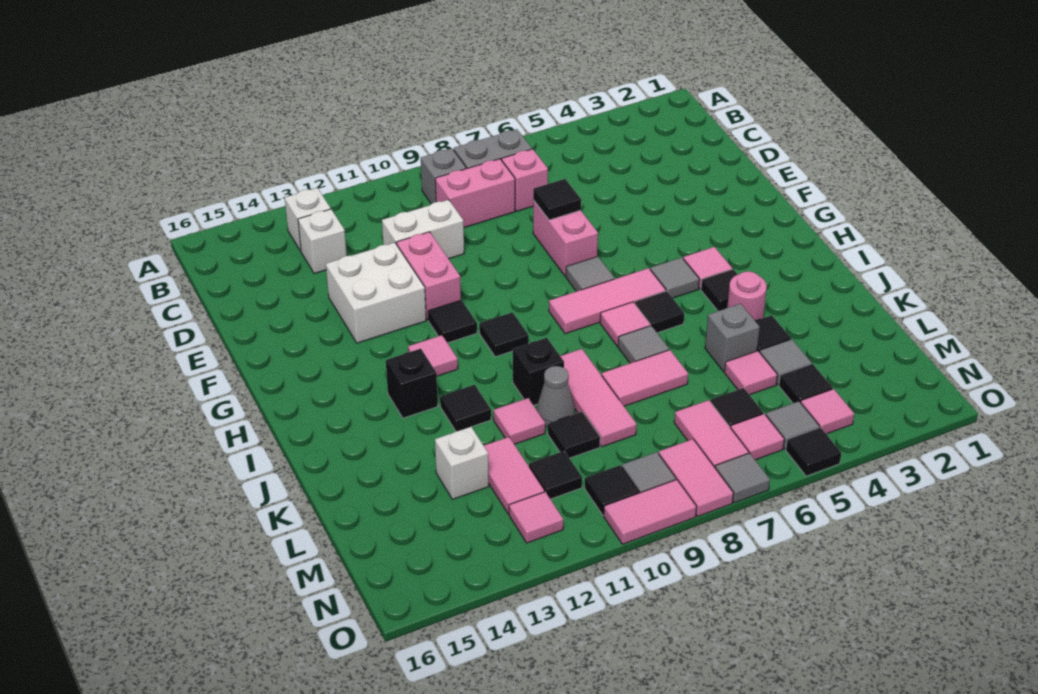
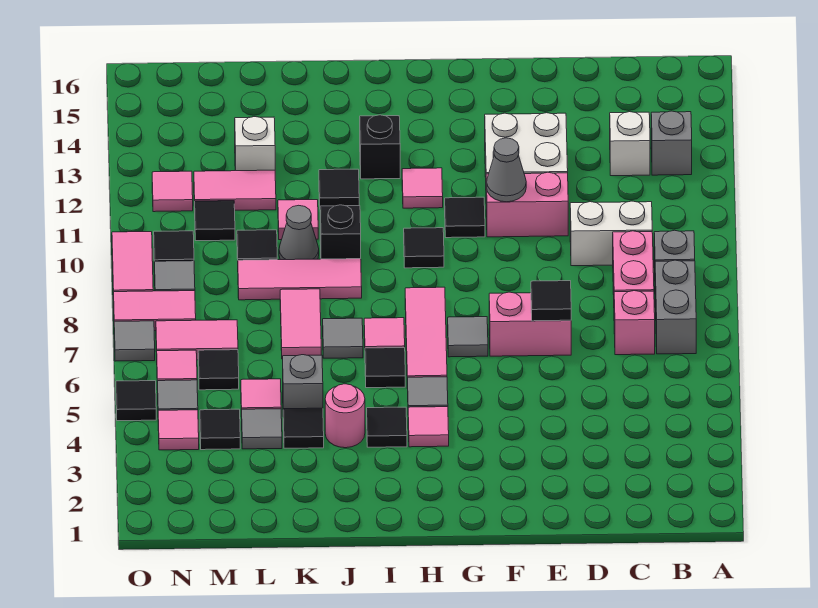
white 1x1 brick [285,188,331,251] -> grey 1x1 brick [651,111,692,175]
white 1x2 brick [382,200,464,259] -> white 1x2 brick turned to [570,201,652,266]
none -> grey 1x1 cone [486,138,526,202]

